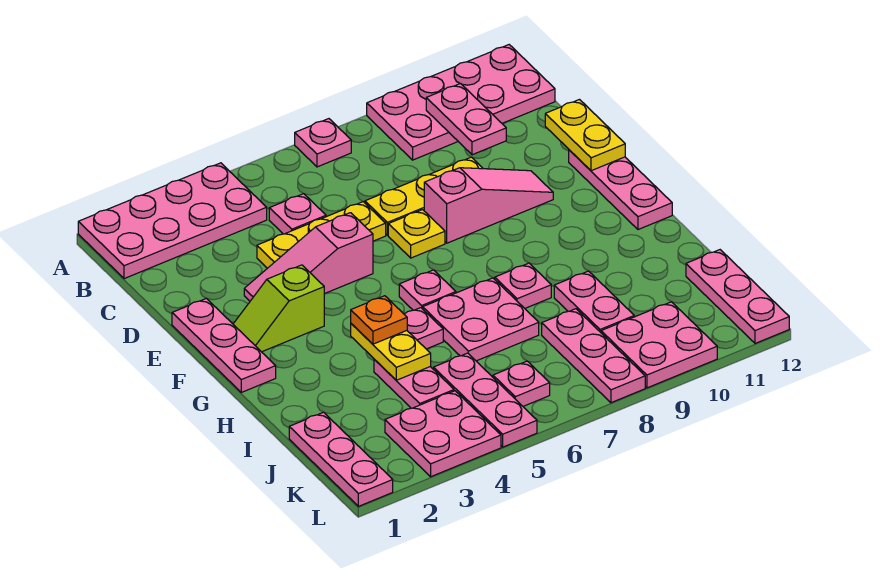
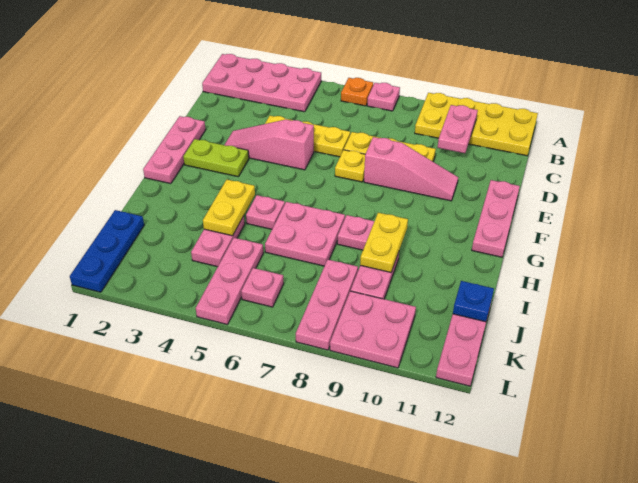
pink 2x4 plate [367,45,555,160] -> yellow 2x4 plate [415,93,538,156]
pink 1x1 plate [269,194,326,234] -> none
yellow 1x2 plate [545,100,625,171] -> yellow 1x2 plate moved to [360,213,408,272]
lime 1x2 slope [233,265,324,352] -> lime 1x2 plate [183,139,249,177]
pink 1x1 plate [399,270,456,310] -> none
orange 1x1 plate [351,296,407,344] -> orange 1x1 plate moved to [341,78,373,106]
pink 1x3 plate [289,412,393,506] -> blue 1x3 plate [70,210,144,292]
none -> blue 1x1 plate [453,281,494,322]
pink 2x2 plate [385,391,501,477] -> none

